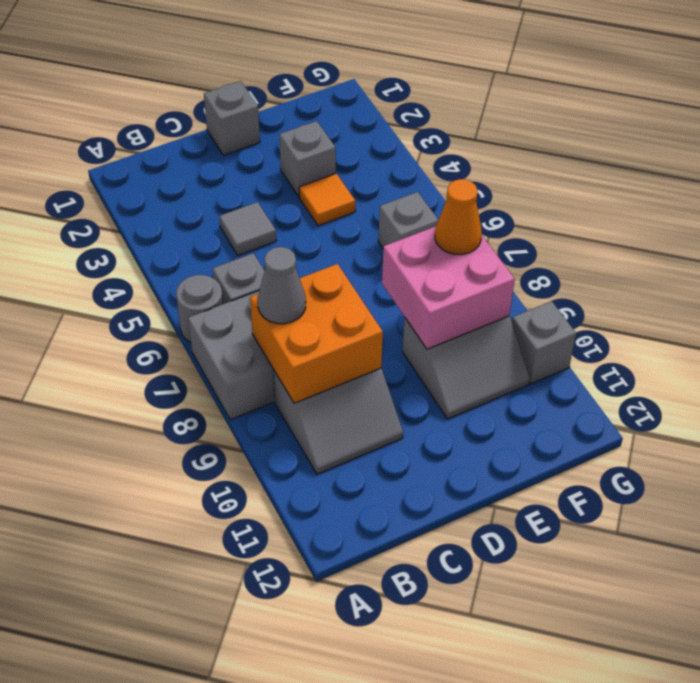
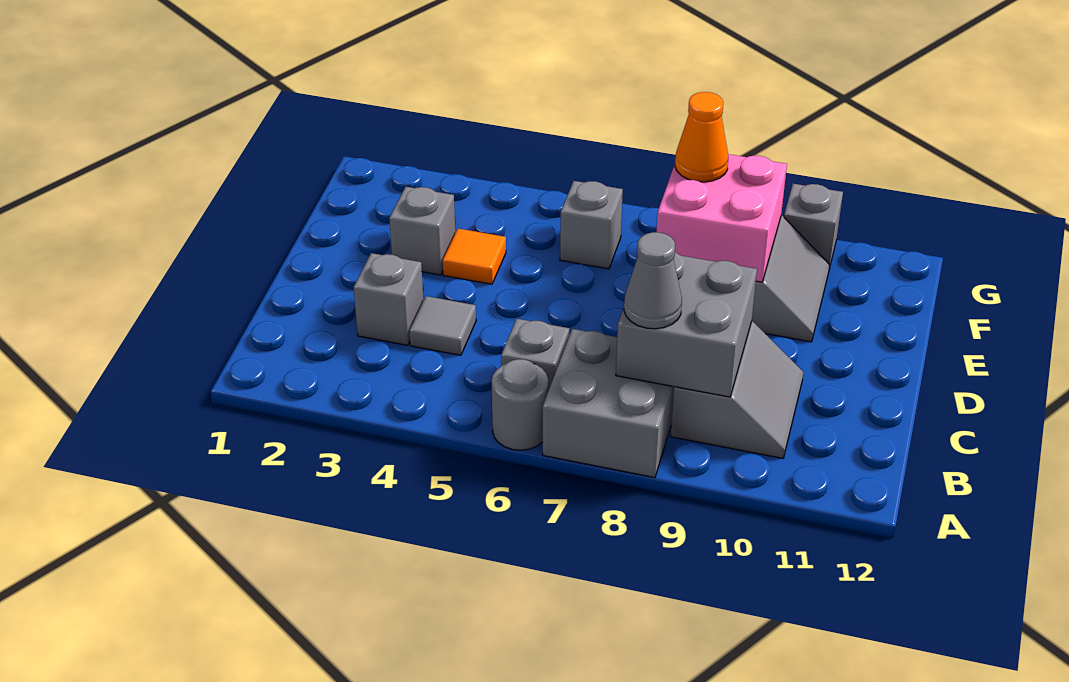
orange 2x2 brick [250,264,383,403] -> grey 2x2 brick [616,252,757,397]
grey 1x1 brick [204,81,260,155] -> grey 1x1 brick moved to [354,253,423,345]

